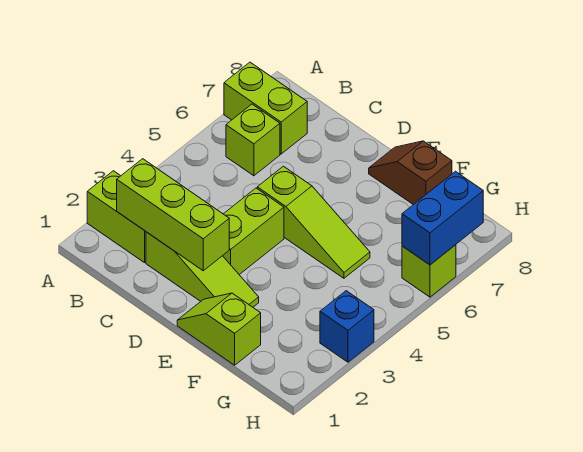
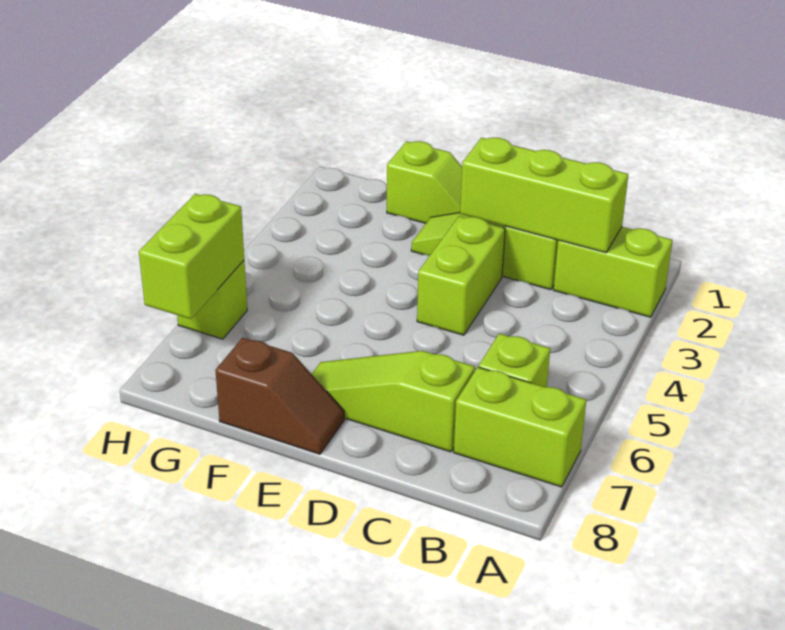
lime 1x3 slope [257,166,370,278] -> lime 1x3 slope moved to [312,351,475,452]
blue 1x1 brick [320,291,374,362] -> none
blue 1x2 brick [402,171,483,265] -> lime 1x2 brick [139,194,244,319]

